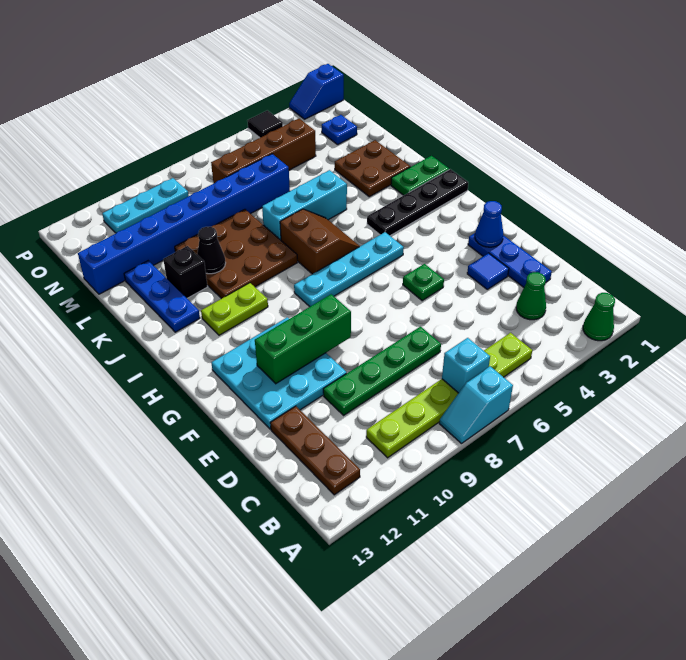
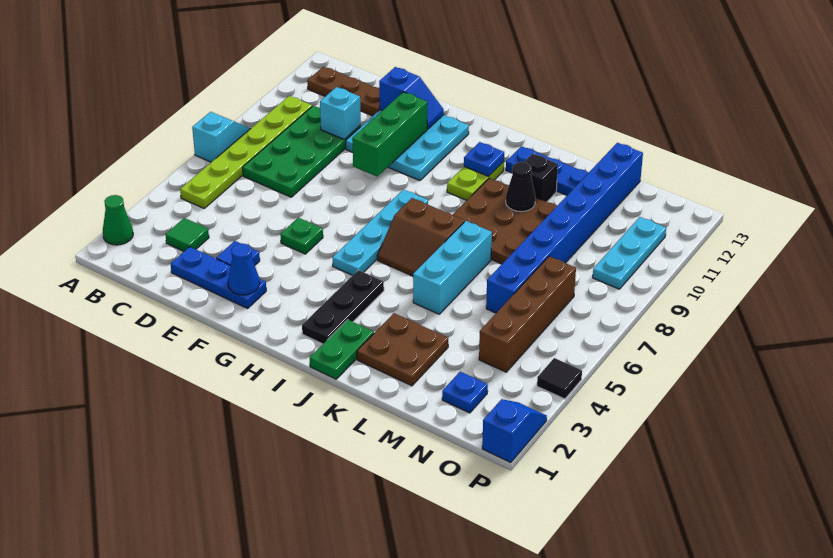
cyan 1x1 brick [442,338,490,393] -> cyan 1x1 brick moved to [320,87,361,140]
green 1x1 cone [516,272,546,320] -> green 1x1 tile [166,218,209,251]
green 1x4 plate [323,327,441,415] -> green 2x4 plate [243,106,361,197]
none -> blue 1x2 slope [379,67,444,129]
black 1x4 plate [367,169,468,236] -> black 1x3 plate [302,270,384,344]
none -> blue 1x1 plate [464,142,504,176]

